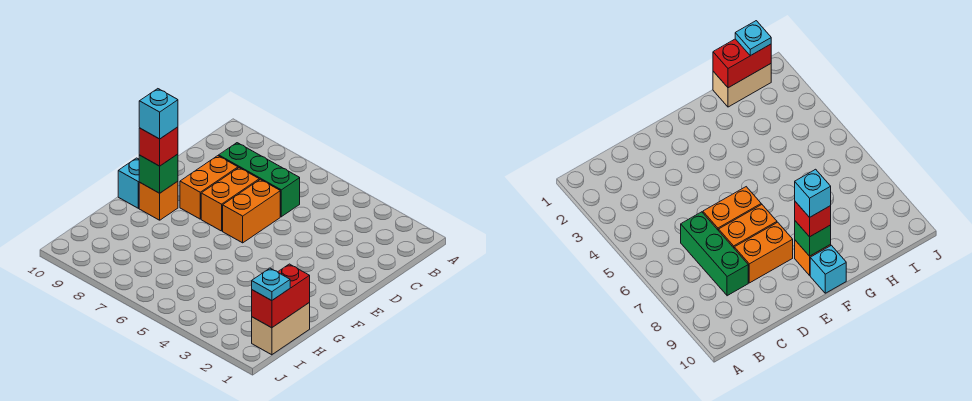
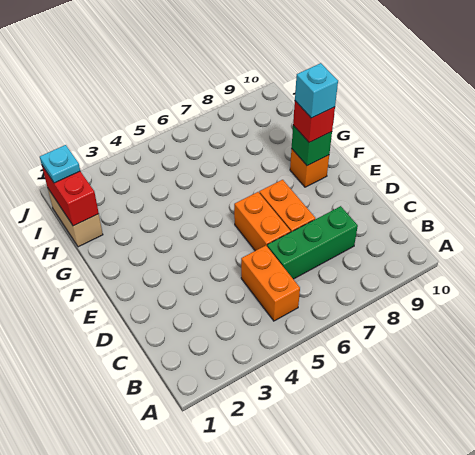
orange 1x2 brick [180,156,238,219] -> orange 1x2 brick moved to [241,245,300,321]
cyan 1x1 brick [118,158,139,208] -> none

